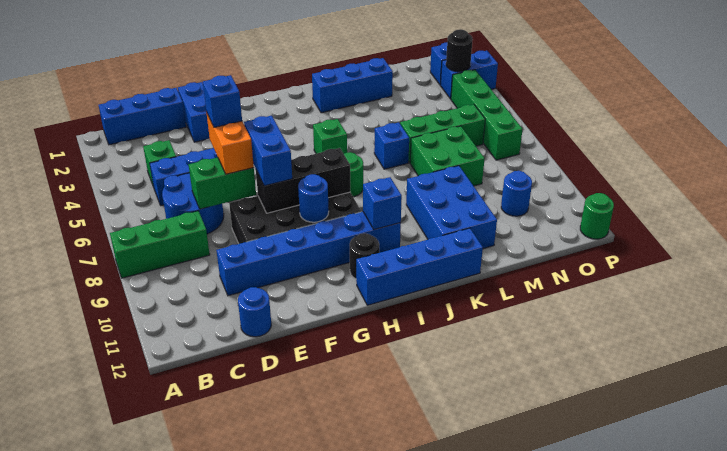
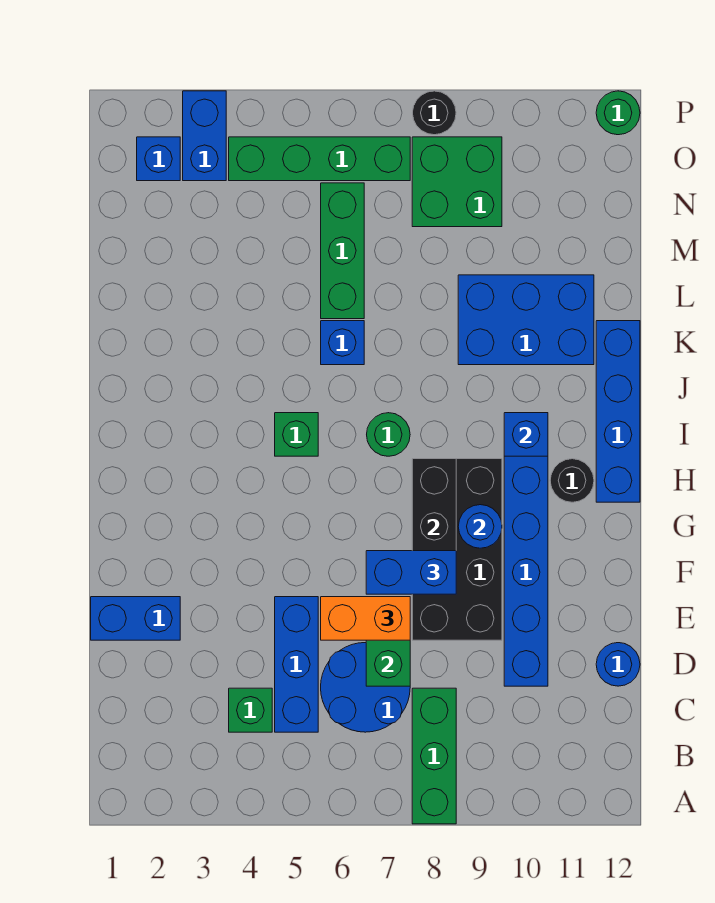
blue 1x3 brick [98,88,186,145] -> none
blue 1x1 brick [203,75,242,127] -> none
blue 1x3 brick [312,58,393,113] -> none
green 2x2 brick [410,126,485,186] -> green 2x2 brick moved to [412,137,502,227]
blue 1x1 round brick [501,171,532,216] -> none
black 1x1 round brick [446,29,473,72] -> black 1x1 round brick moved to [413,91,456,135]

